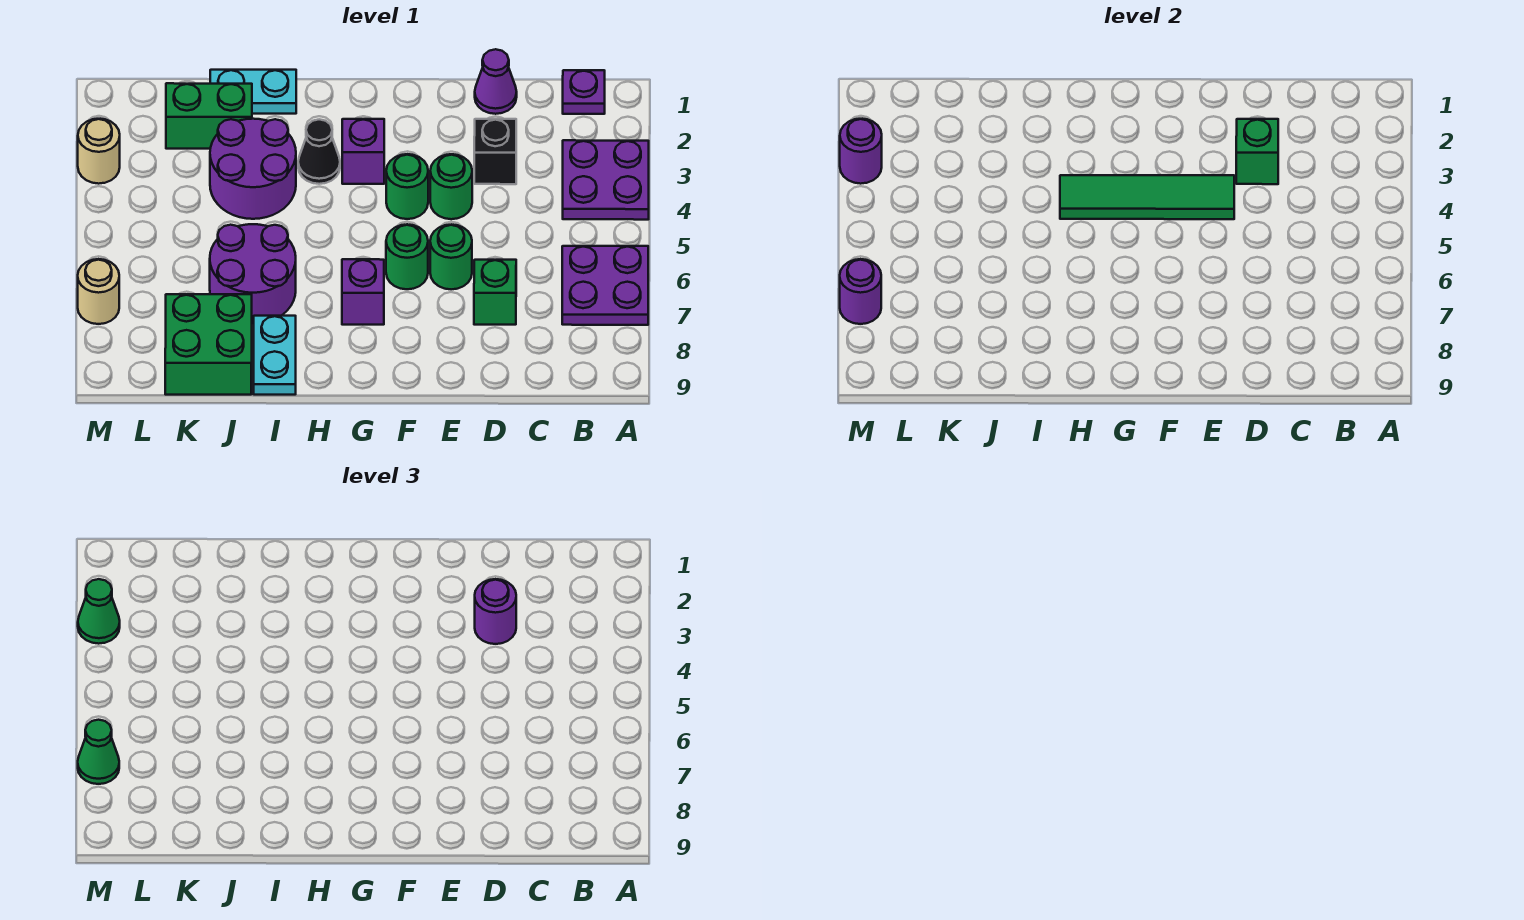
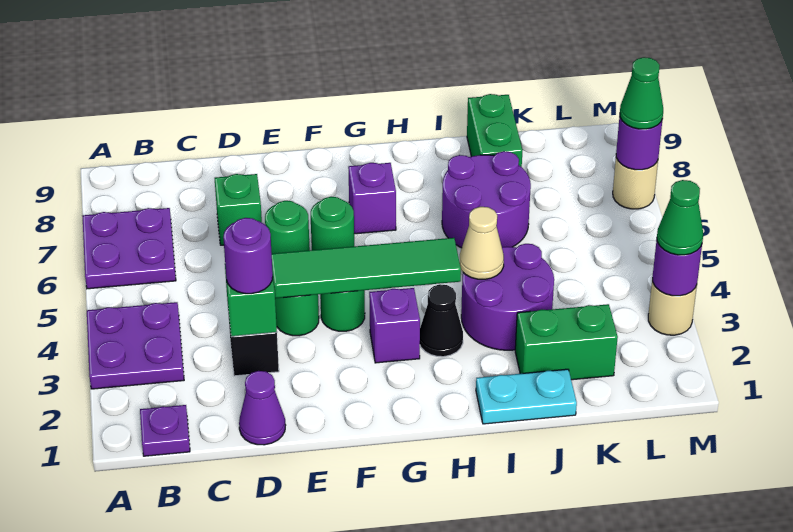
none -> tan 1x1 cone [460,207,504,279]
cyan 1x2 plate [254,316,296,395] -> none
green 2x2 brick [165,294,252,395] -> green 1x2 brick [467,94,523,167]

